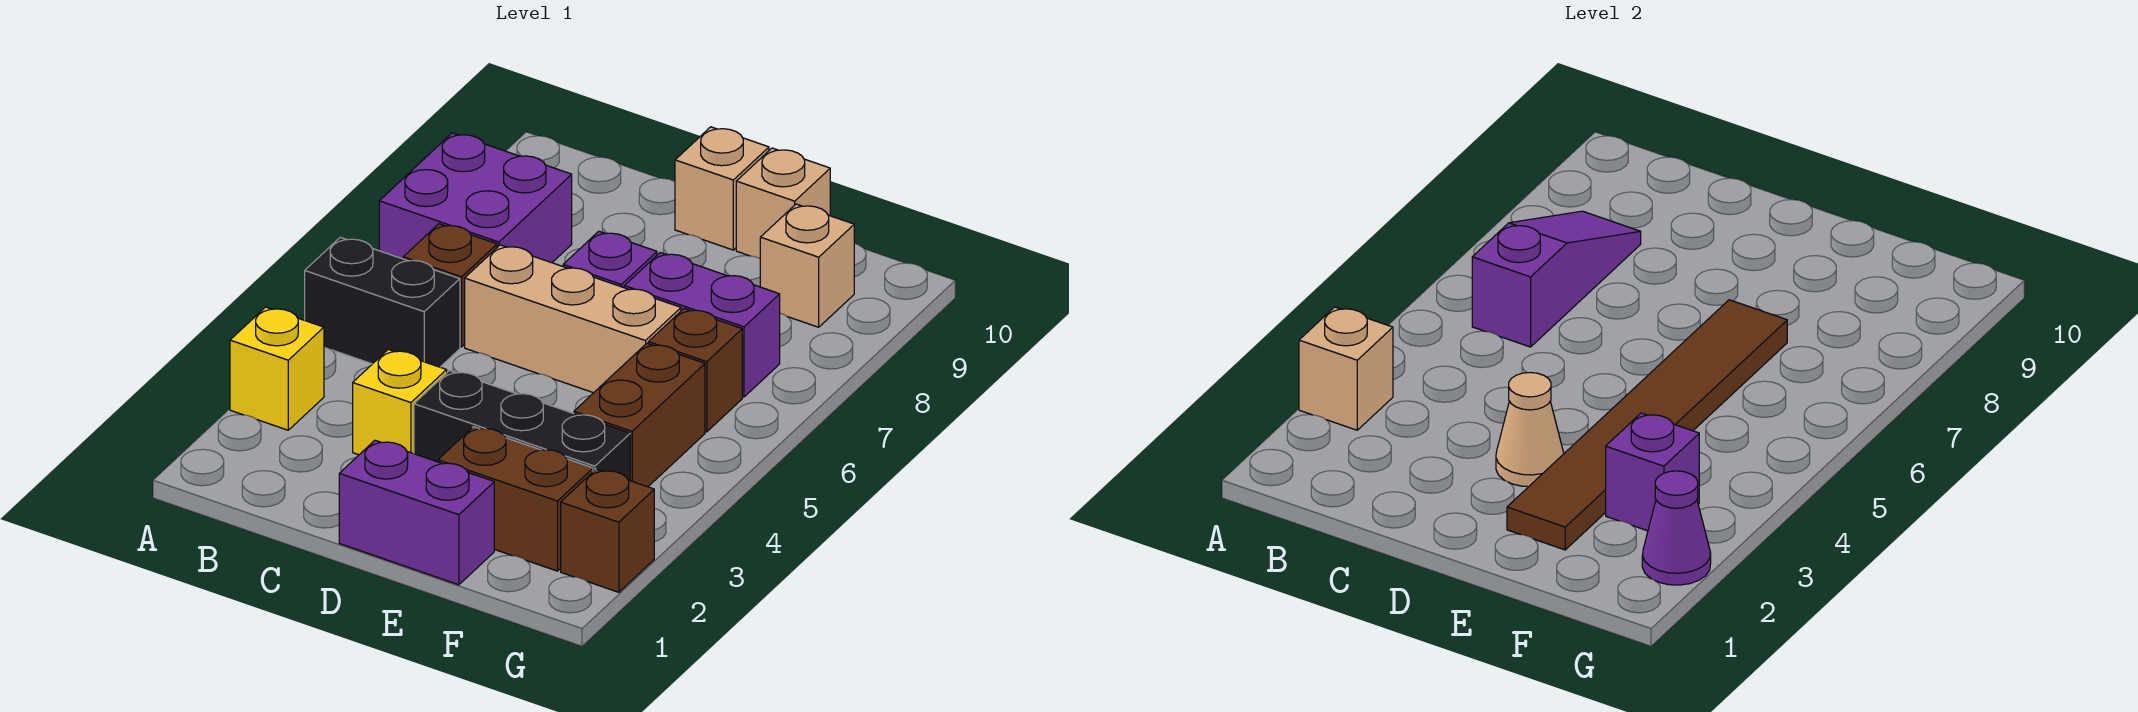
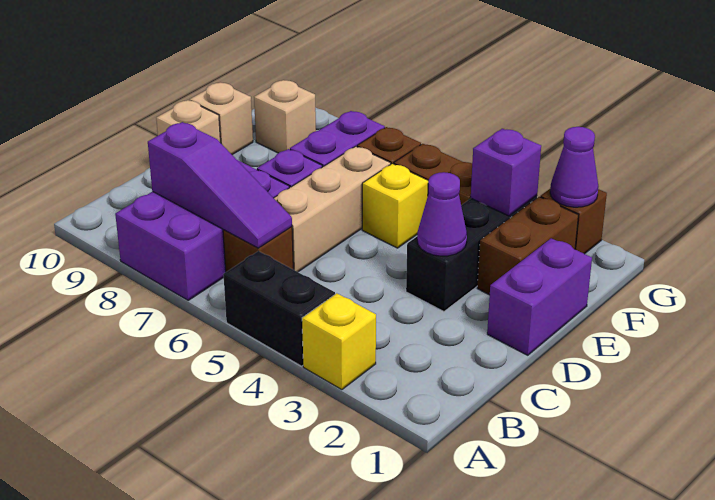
tan 1x1 brick [1299,307,1393,430] -> none
black 1x2 brick [305,237,460,367] -> black 1x2 brick turned to [223,251,335,366]
purple 2x2 brick [379,133,572,263] -> purple 2x3 brick [115,160,289,300]
purple 1x3 slope [1472,211,1641,347] -> purple 1x3 slope turned to [148,122,292,248]
yellow 1x1 brick [353,349,447,455] -> yellow 1x1 brick moved to [362,164,428,248]
tan 1x1 cone [1496,372,1564,487] -> purple 1x1 cone [417,172,467,256]
brown 1x6 tile [1507,300,1787,550] -> none

